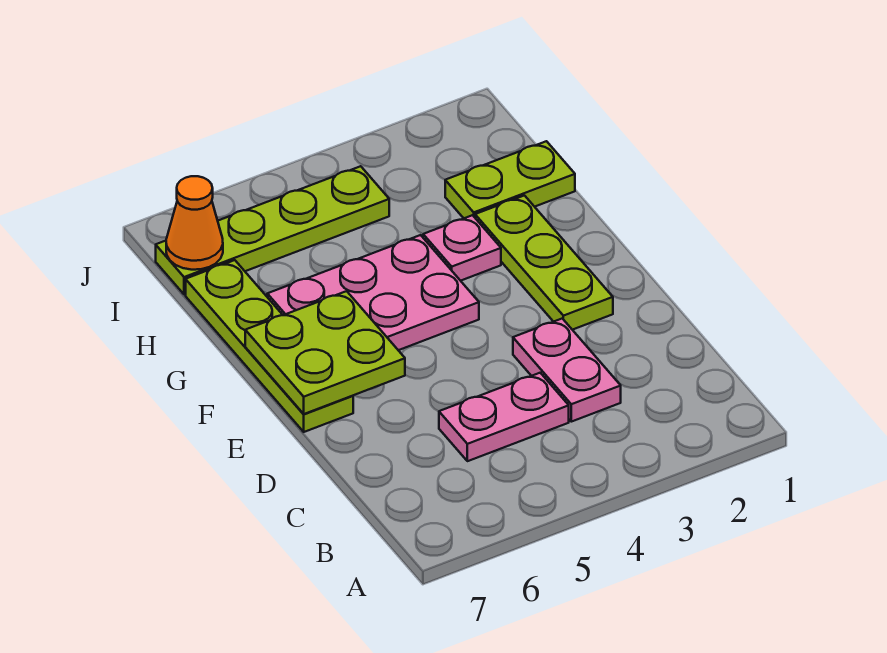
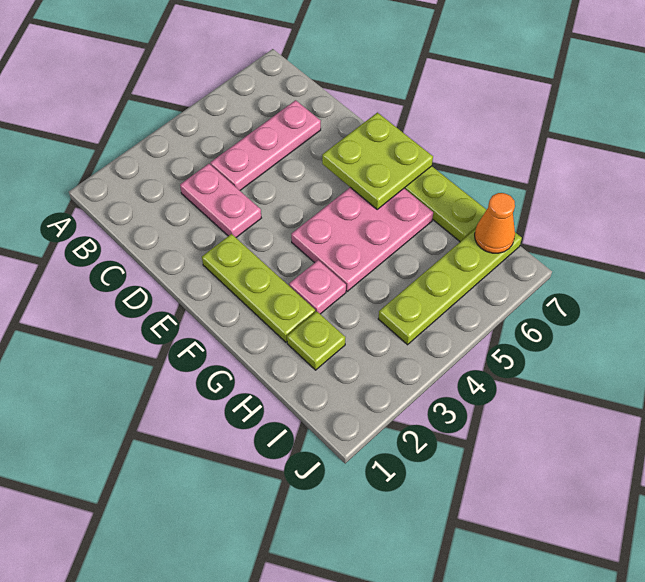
pink 1x2 plate [439,373,569,461] -> pink 1x3 plate [210,100,321,190]
lime 1x2 plate [445,141,575,218] -> lime 1x1 plate [287,311,346,370]

